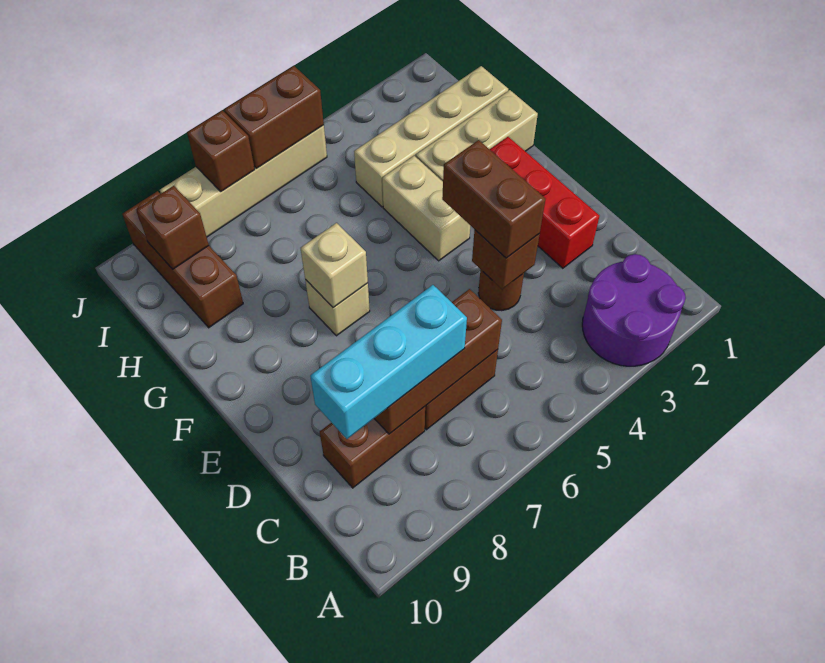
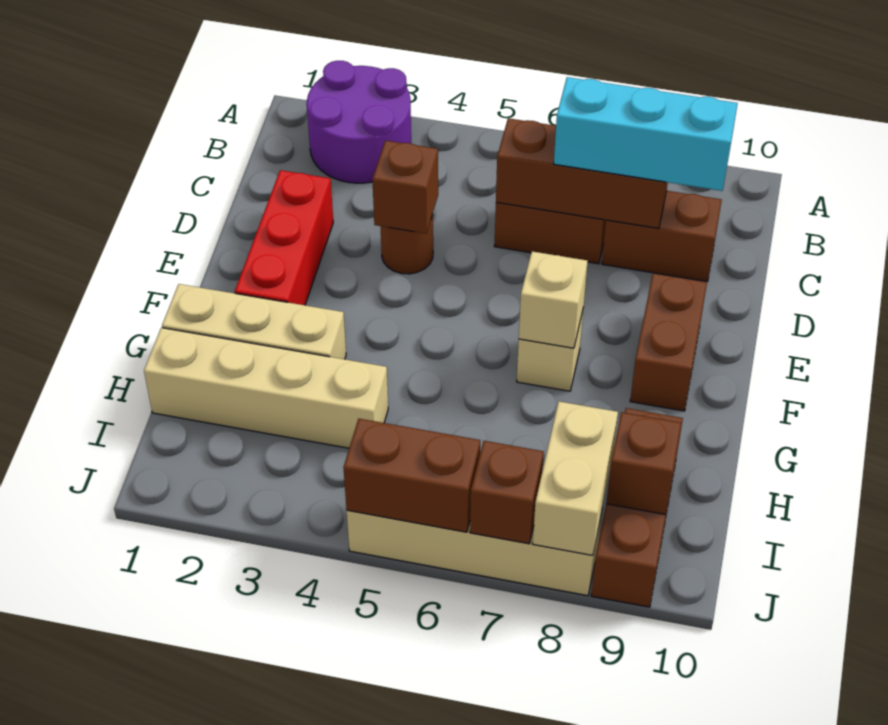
brown 1x2 brick [442,140,545,258] -> brown 1x2 brick moved to [630,273,707,411]
tan 1x2 brick [382,156,470,261] -> tan 1x2 brick moved to [533,401,618,555]

